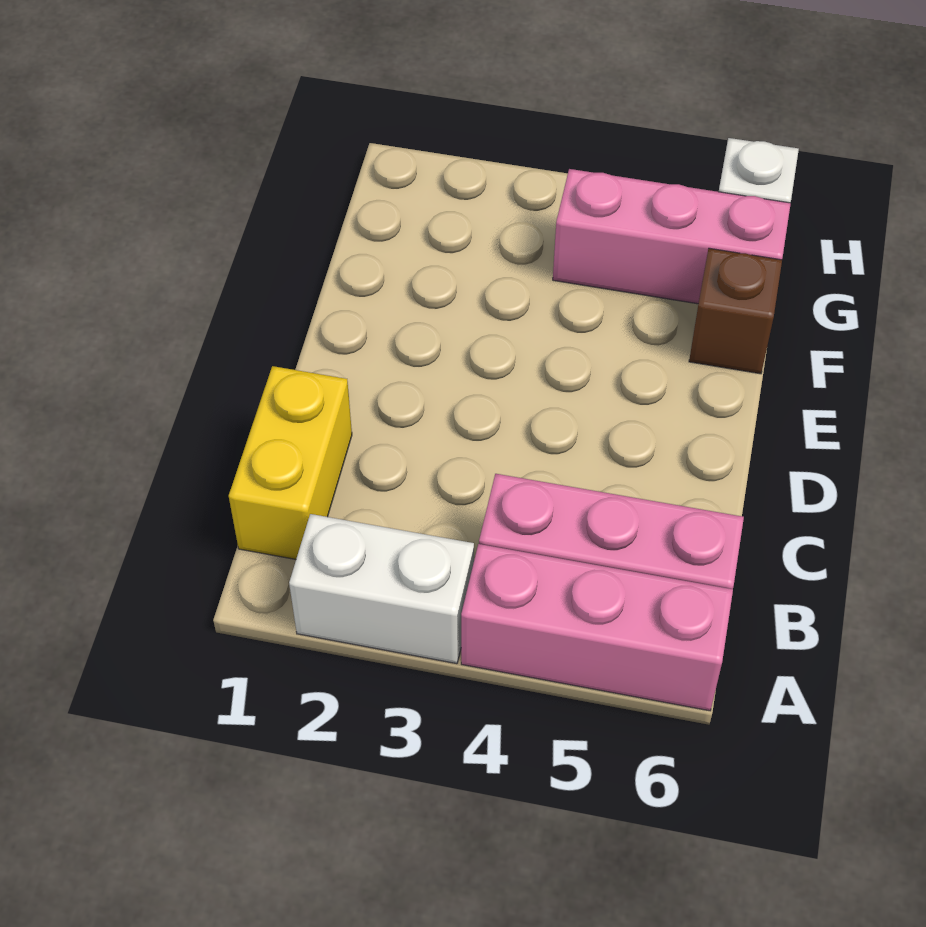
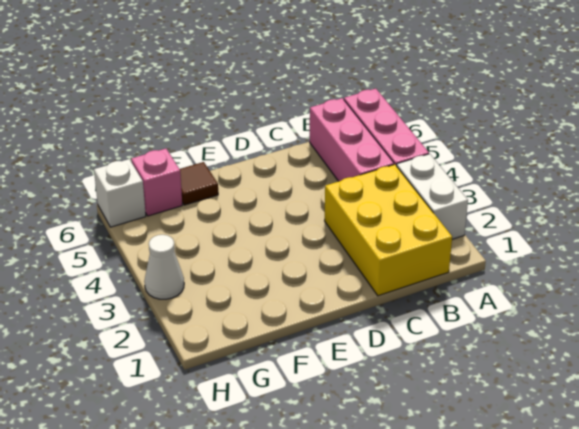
yellow 1x2 brick [229,366,352,559] -> yellow 2x3 brick [325,164,452,296]
brown 1x1 brick [689,248,782,374] -> brown 1x1 tile [180,162,218,205]
pink 1x3 brick [553,169,791,304] -> pink 1x1 brick [131,149,182,216]
none -> white 1x1 cone [144,235,184,299]

